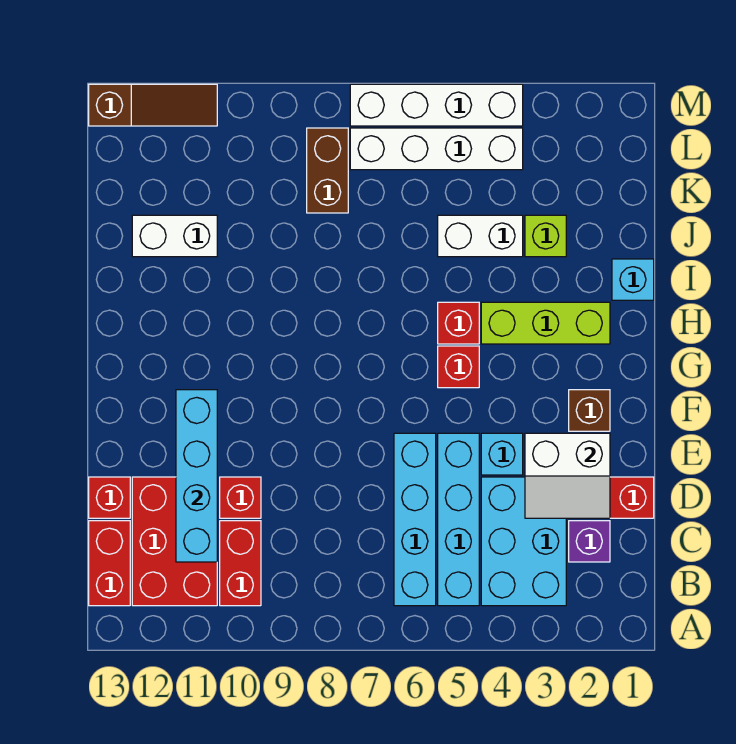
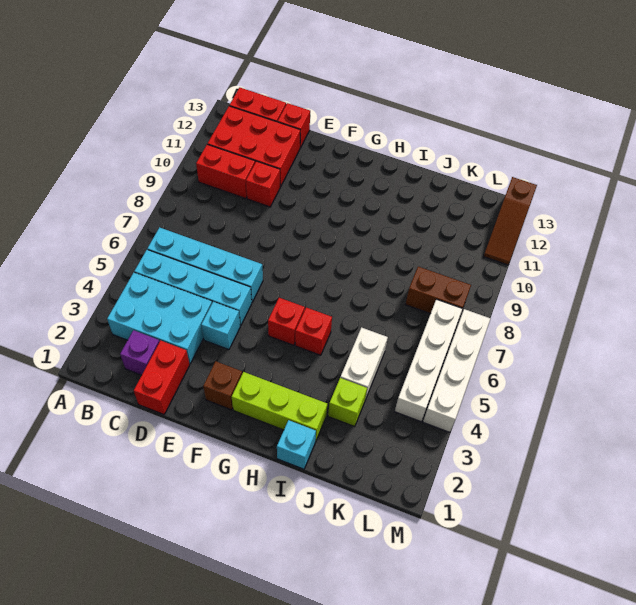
cyan 1x4 brick [176,390,217,562] -> none
white 2x2 slope [525,433,610,518] -> none
lime 1x3 brick [481,302,610,344] -> lime 1x3 brick turned to [232,372,327,442]
white 1x2 brick [132,215,217,257] -> none

